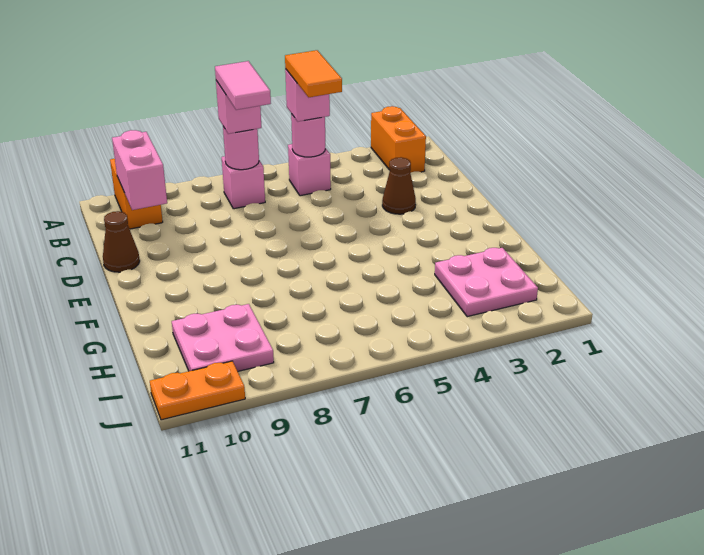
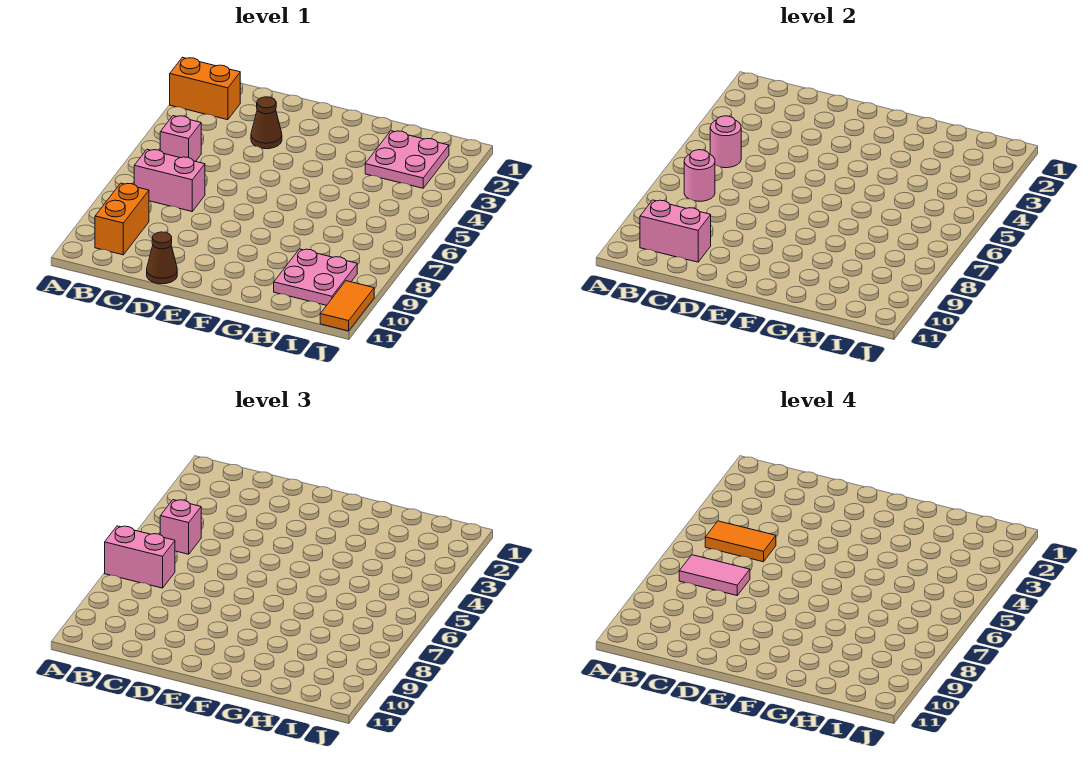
orange 1x2 brick [110,159,163,229] -> orange 1x2 brick turned to [95,183,149,255]
pink 1x1 brick [222,156,265,209] -> pink 1x2 brick [134,149,205,211]
pink 1x1 brick [216,81,261,134] -> pink 1x2 brick [105,526,175,588]
orange 1x2 plate [150,361,245,420] -> orange 1x2 tile [320,281,374,331]

